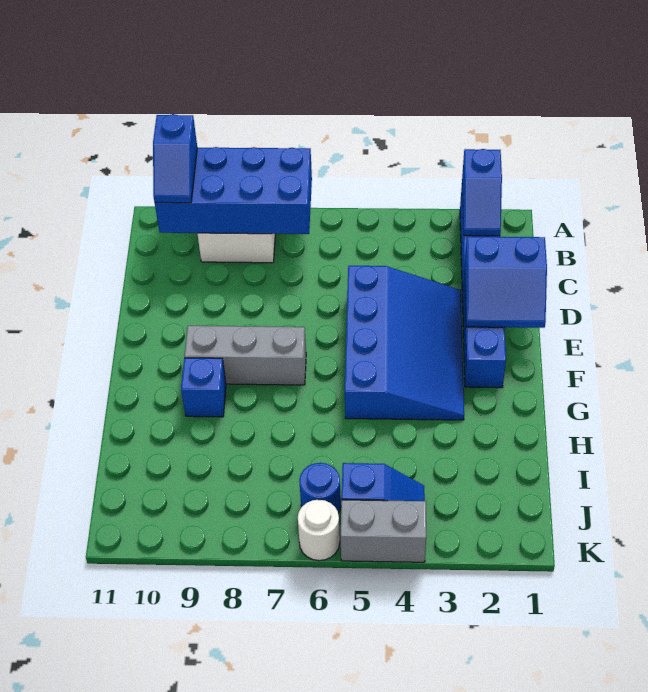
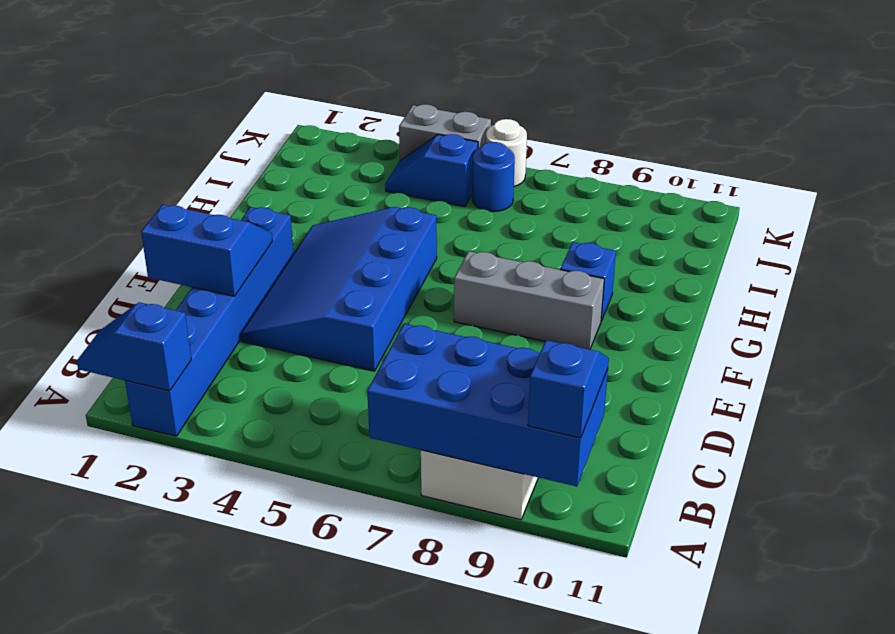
blue 1x2 slope [462,149,502,236] -> blue 1x2 slope turned to [77,302,191,391]

